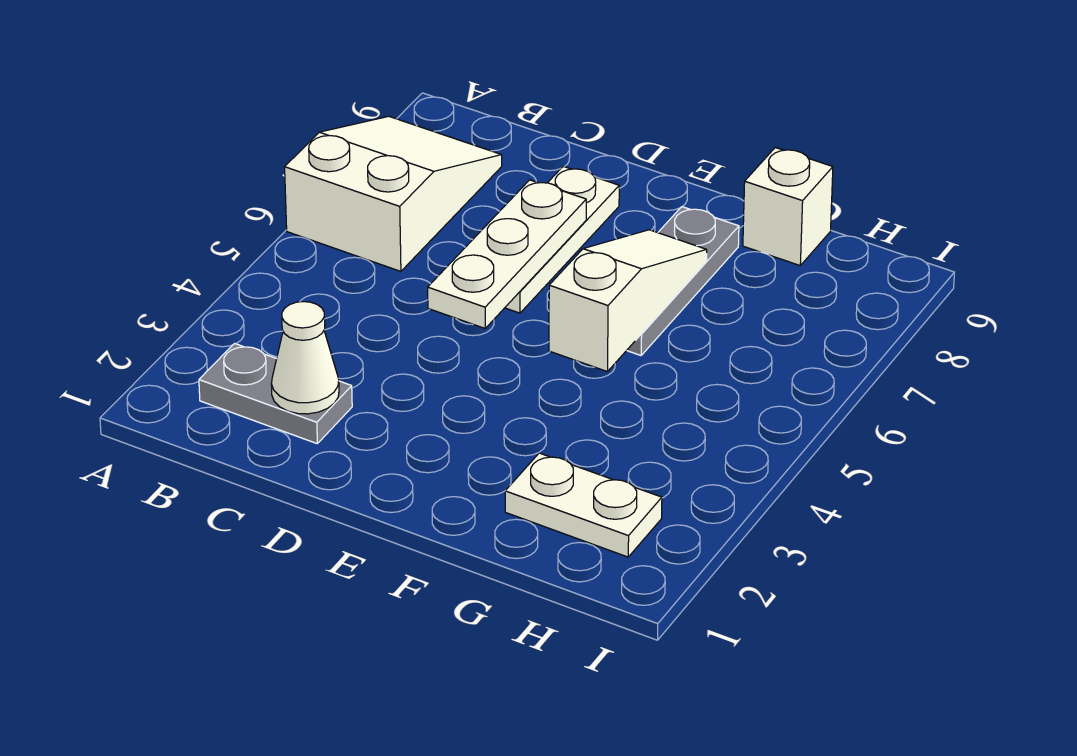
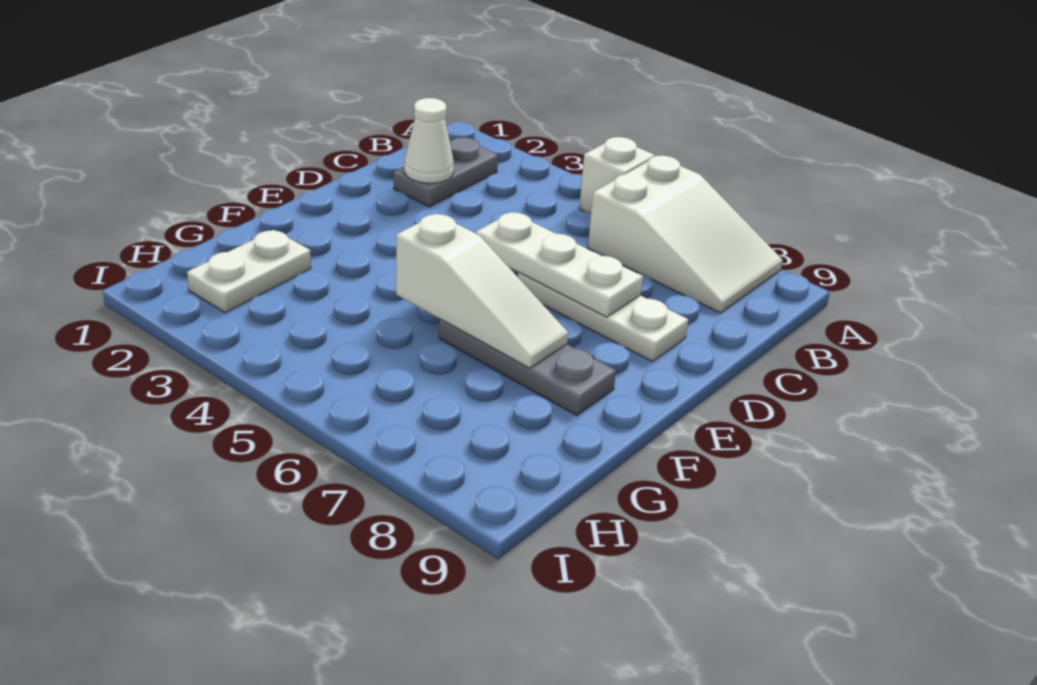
white 1x1 brick [743,148,833,265] -> white 1x1 brick moved to [579,137,655,213]

